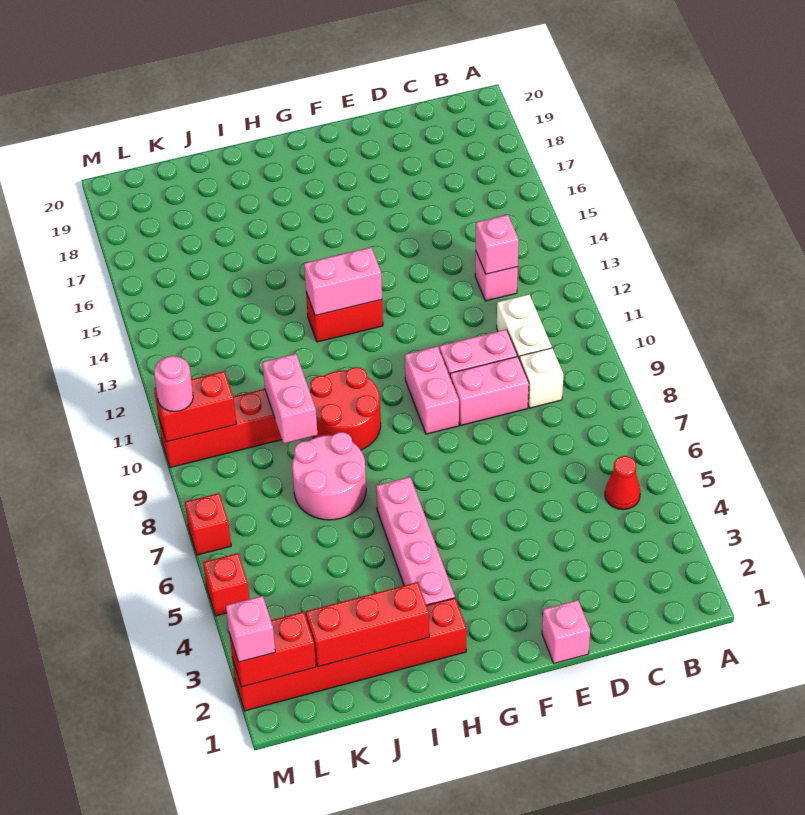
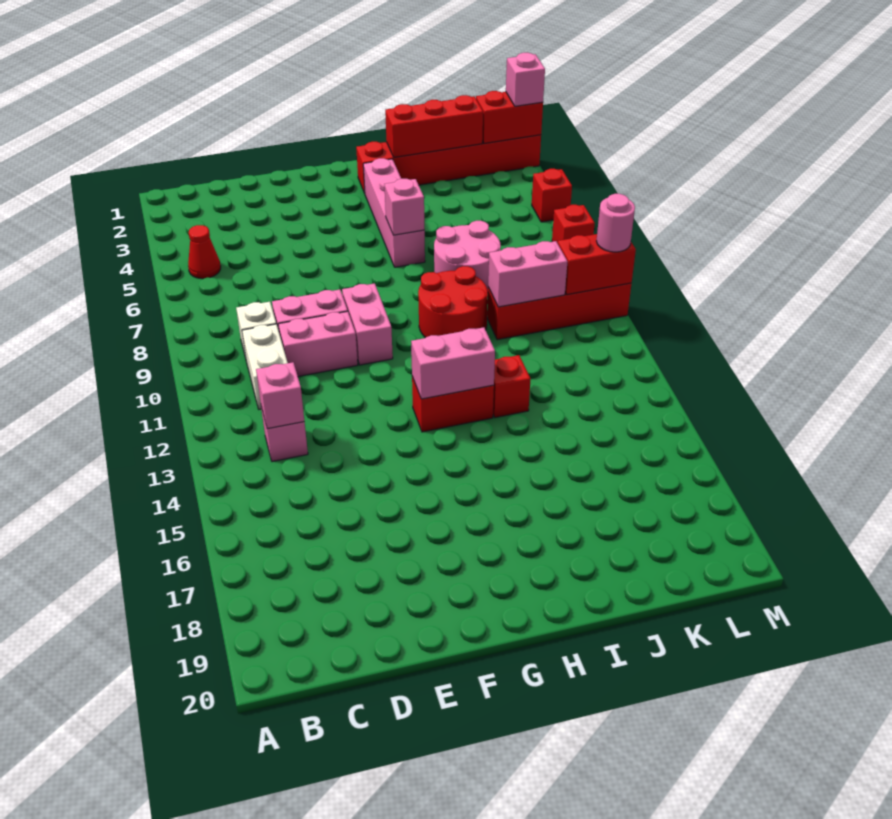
pink 1x1 brick [542,600,590,663] -> pink 1x1 brick moved to [384,179,425,235]
none -> red 1x1 brick [493,355,531,418]
pink 1x2 brick [262,354,317,443] -> pink 1x2 brick turned to [488,241,568,307]

